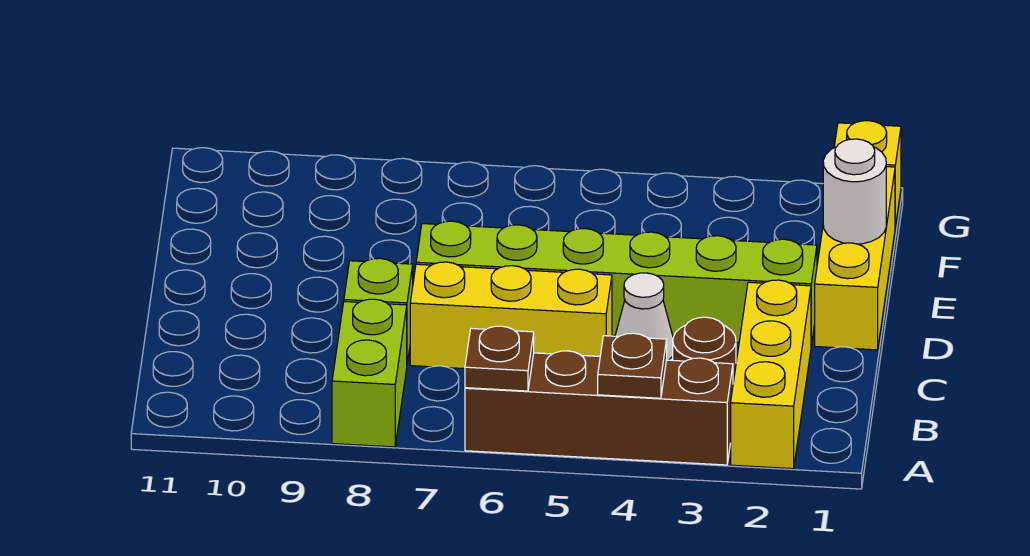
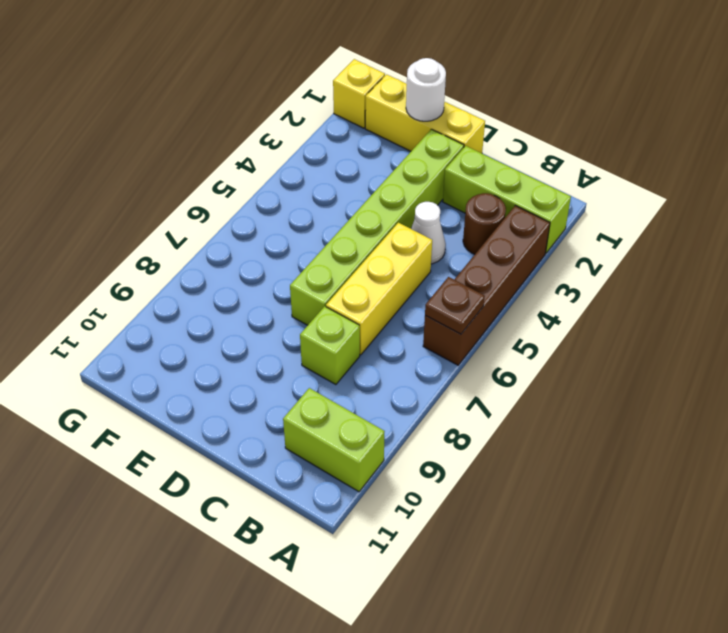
yellow 1x3 brick [731,280,811,469] -> lime 1x3 brick [443,146,571,253]
brown 1x1 plate [598,333,667,398] -> none
lime 1x2 brick [332,299,407,447] -> lime 1x2 brick moved to [283,388,385,492]

